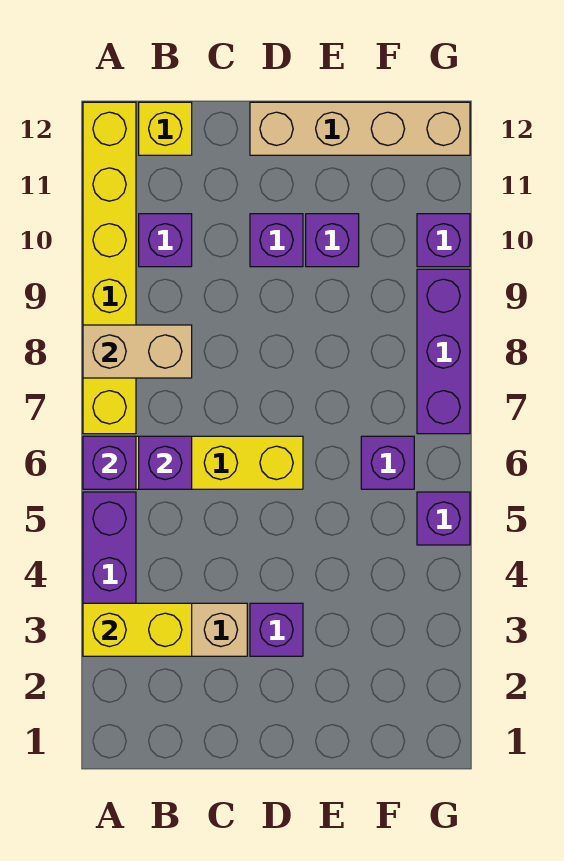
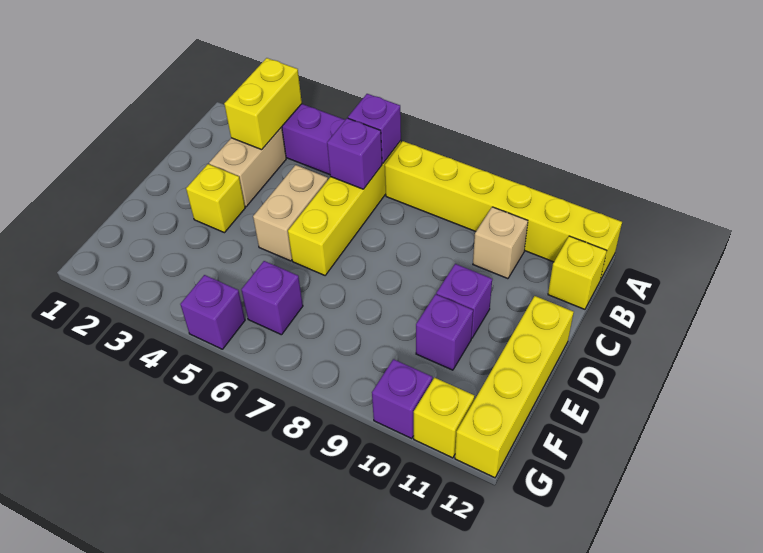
tan 1x2 brick [83,325,192,378] -> tan 1x2 brick moved to [253,165,328,261]
purple 1x1 brick [139,214,192,267] -> tan 1x1 brick [473,207,528,279]
purple 1x1 brick [250,603,303,656] -> yellow 1x1 brick [186,164,245,233]
tan 1x4 brick [250,102,470,155] -> yellow 1x4 brick [455,296,574,478]
purple 1x3 brick [417,269,470,434] -> none
none -> yellow 1x1 brick [414,378,475,458]

